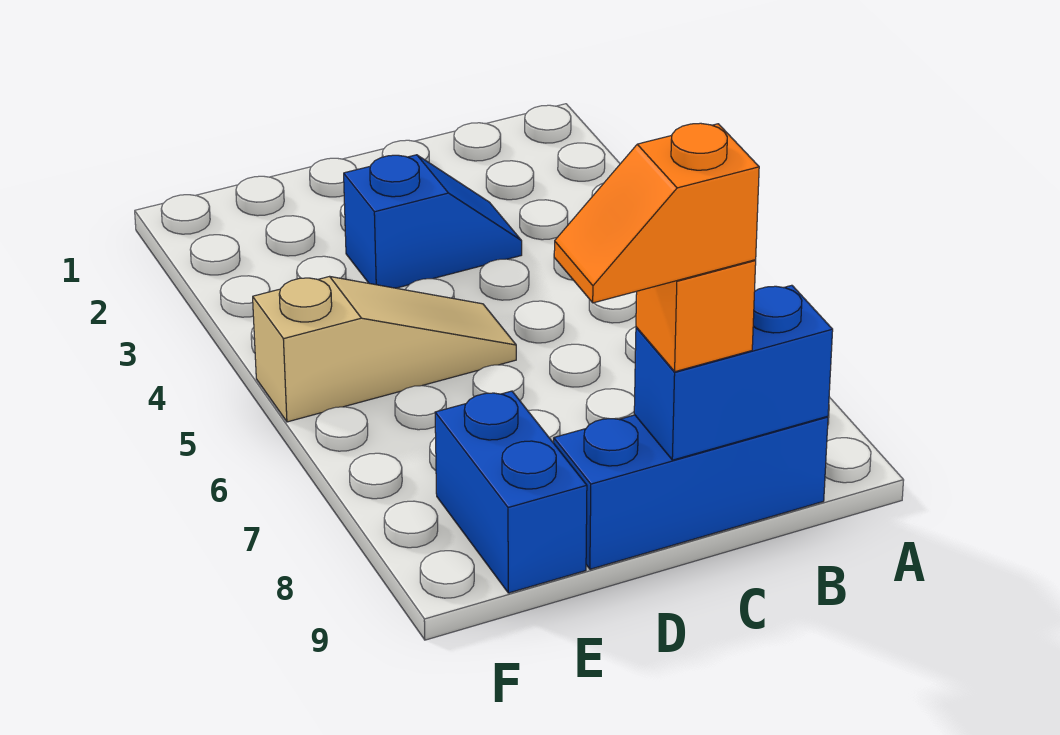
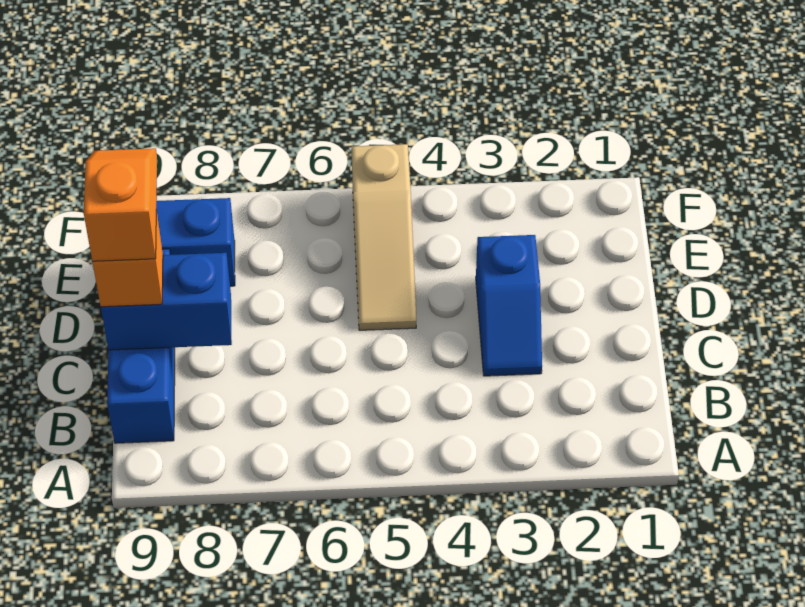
blue 1x2 brick [634,285,833,460] -> blue 1x2 brick turned to [101,253,232,350]

